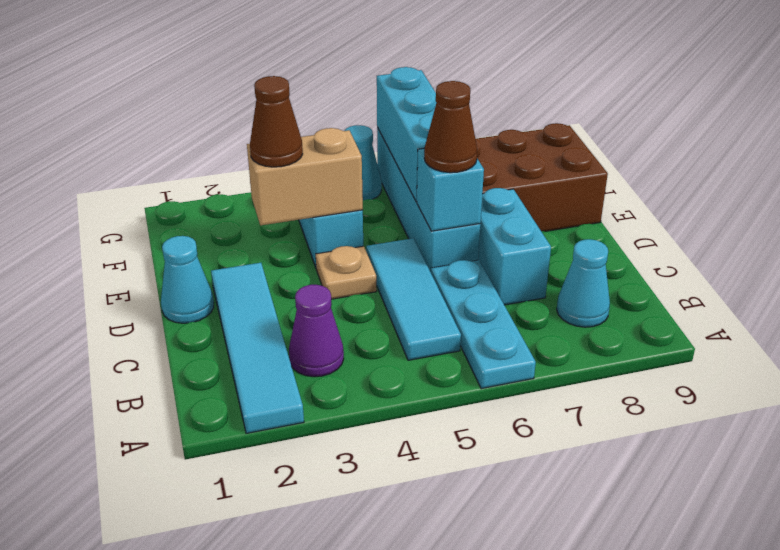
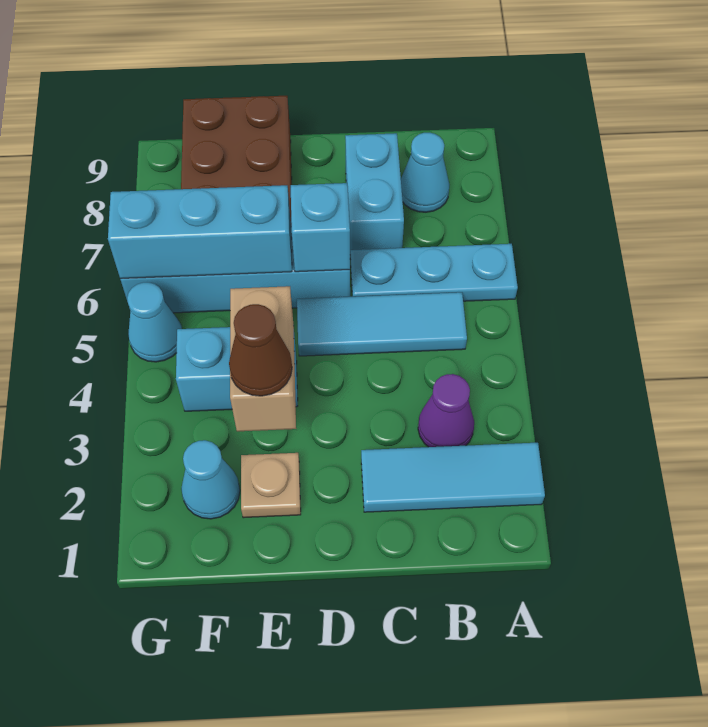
cyan 1x4 tile [211,263,304,433] -> cyan 1x3 tile [361,443,545,512]
cyan 1x2 brick [478,188,551,305] -> cyan 1x2 brick turned to [345,133,404,259]
cyan 1x1 cone [161,236,214,323] -> cyan 1x1 cone moved to [181,440,240,519]
tan 1x1 plate [316,246,377,299] -> tan 1x1 plate moved to [241,453,301,518]
brown 1x1 cone [424,81,477,173] -> none

